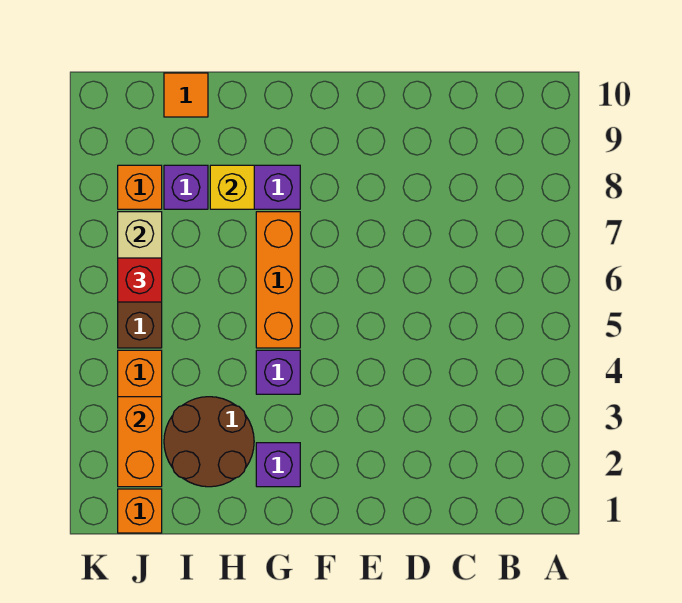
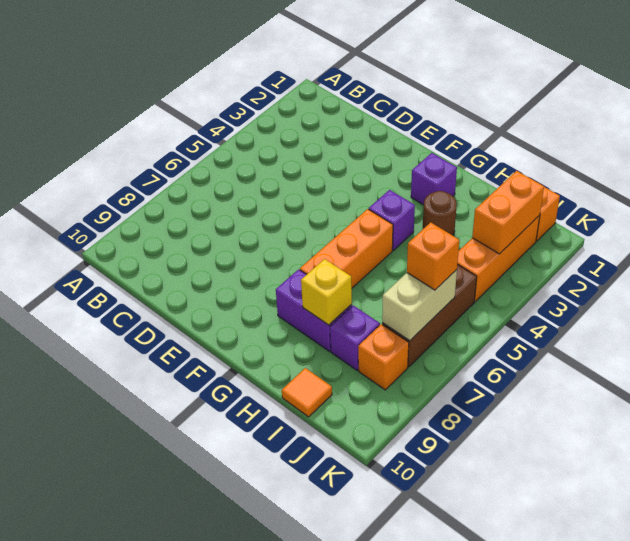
brown 2x2 round brick [164,397,254,487] -> brown 1x1 round brick [423,191,457,235]
red 1x1 brick [118,258,162,302] -> orange 1x1 brick [407,222,459,290]

